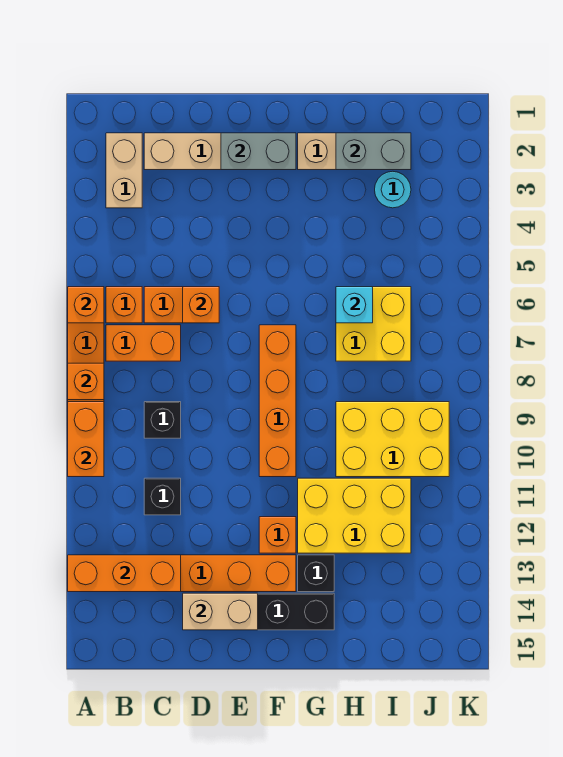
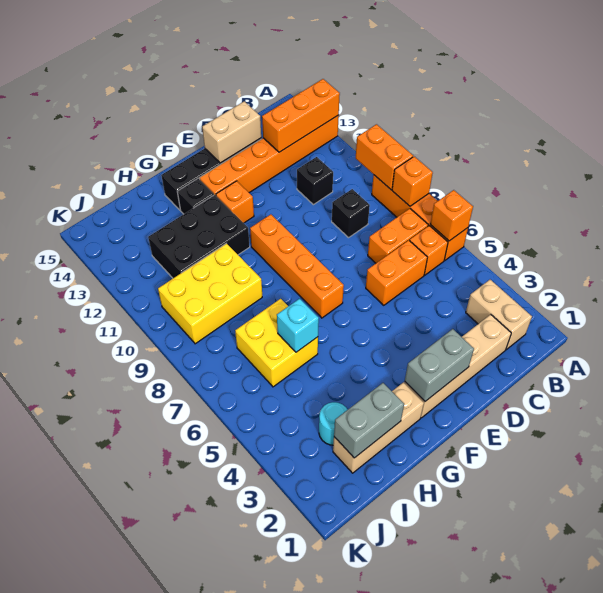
orange 1x1 brick [183,287,219,323] -> none
yellow 2x3 brick [298,478,411,553] -> black 2x3 brick [148,195,250,278]

